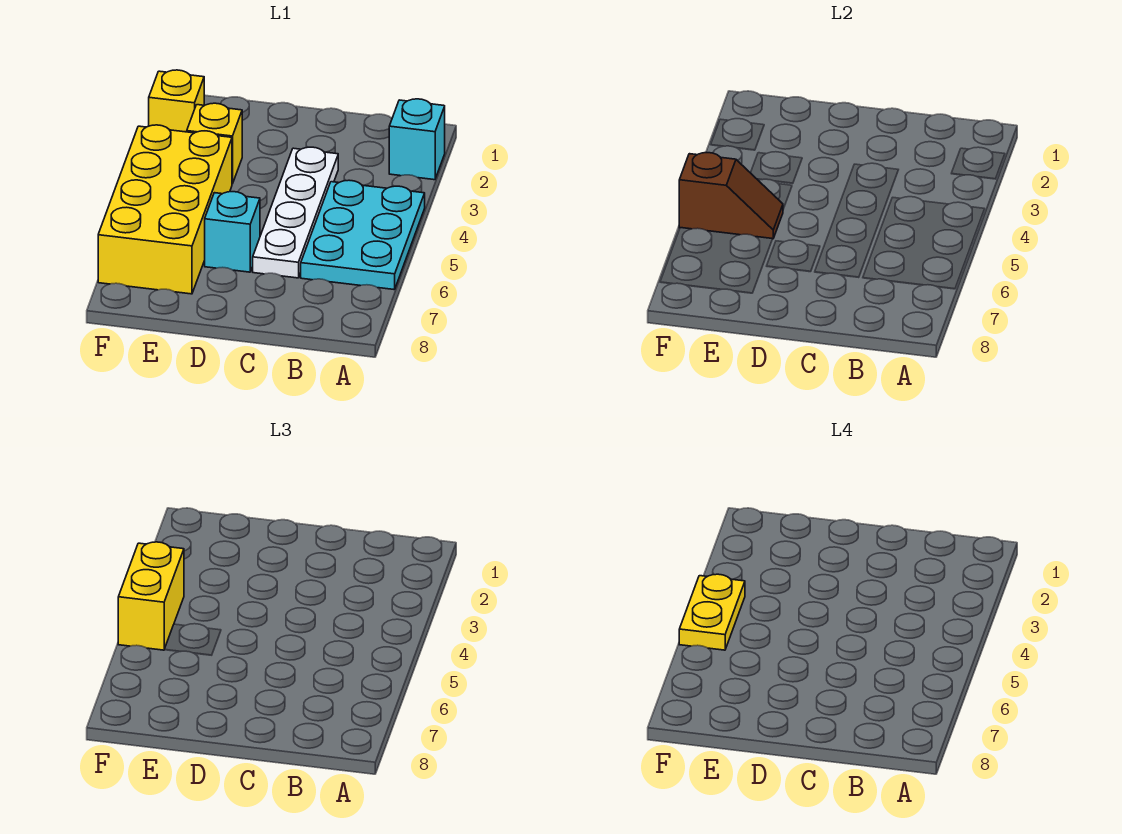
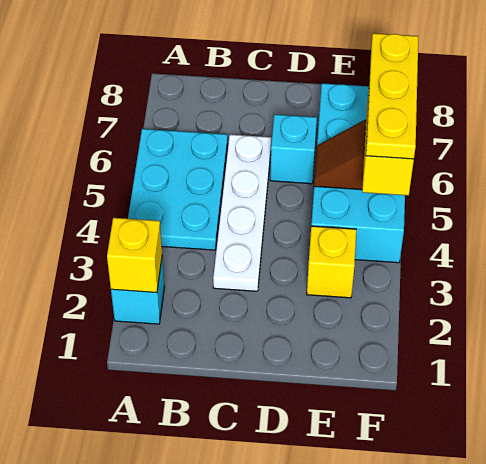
yellow 2x4 brick [98,125,232,294] -> cyan 2x4 brick [311,83,405,263]
yellow 1x1 brick [149,70,204,132] -> yellow 1x1 brick moved to [107,218,162,293]
yellow 1x2 plate [679,574,745,650] -> yellow 1x3 plate [366,33,418,159]

